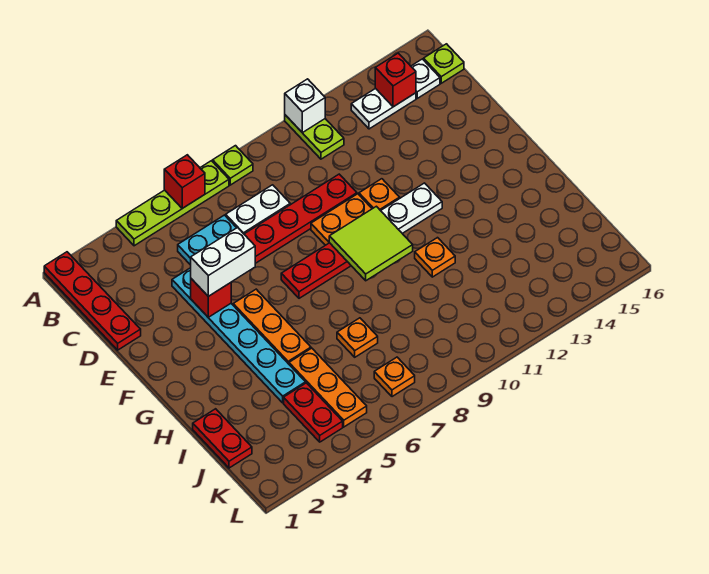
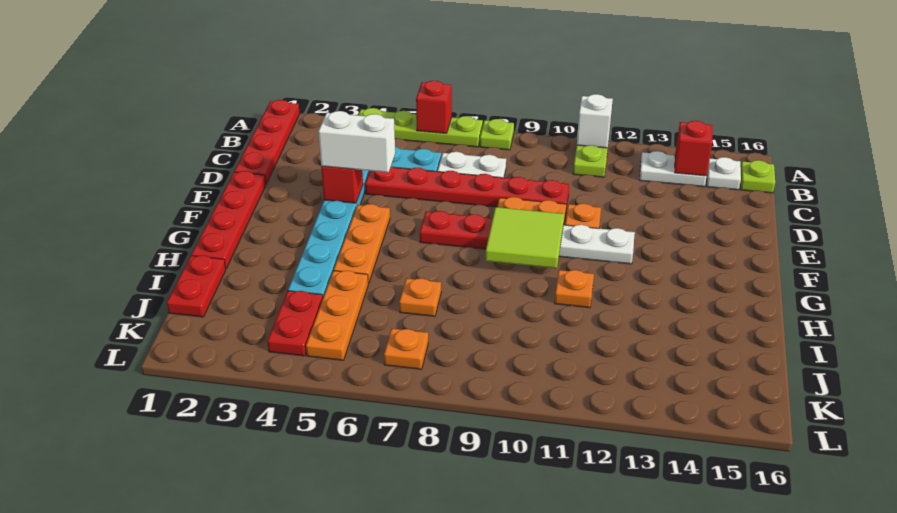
none -> red 1x4 plate [191,171,266,268]

